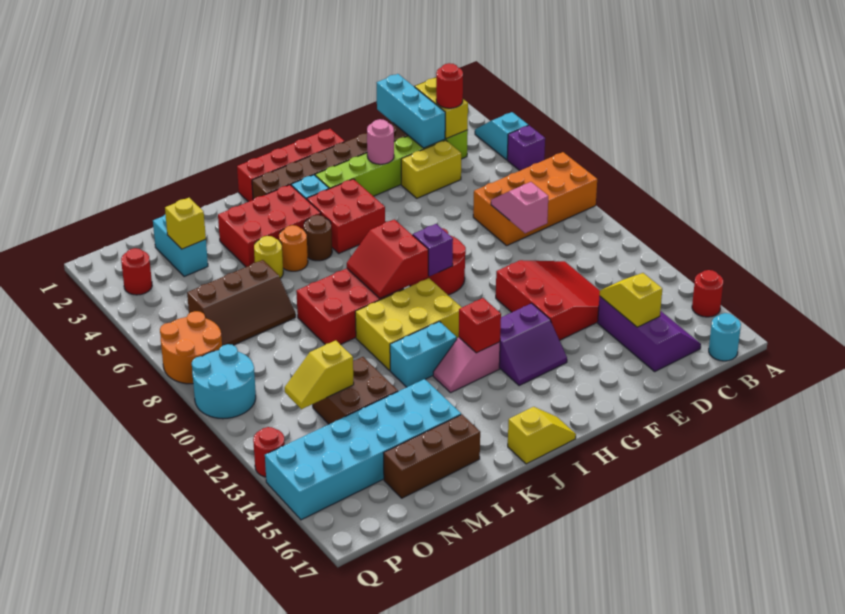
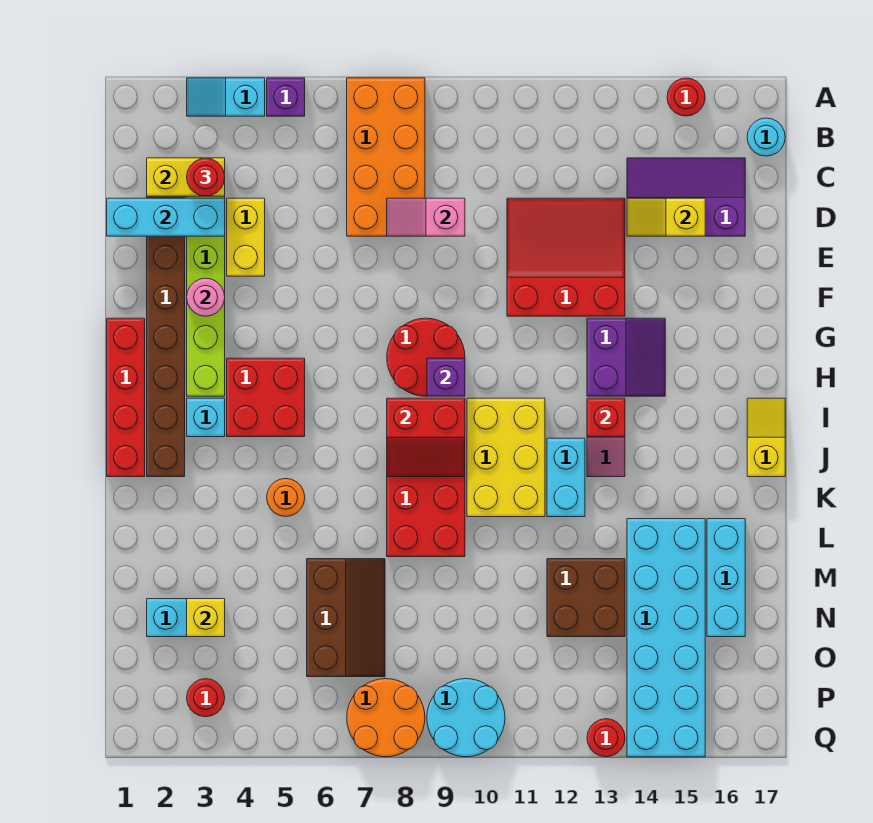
red 2x3 brick [218,185,321,267] -> none
brown 1x1 round brick [304,215,332,261] -> none
yellow 1x1 round brick [254,236,283,278] -> none
brown 1x3 brick [384,415,480,498] -> cyan 1x3 brick [707,519,745,637]
yellow 1x2 slope [285,340,354,409] -> none

